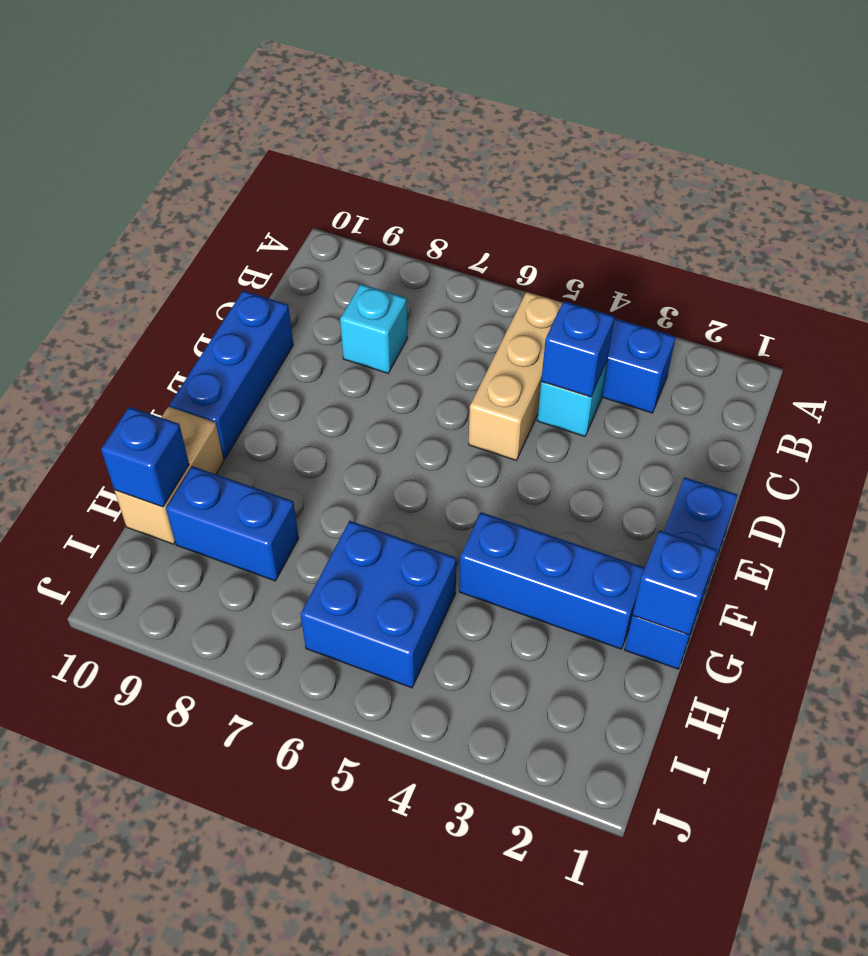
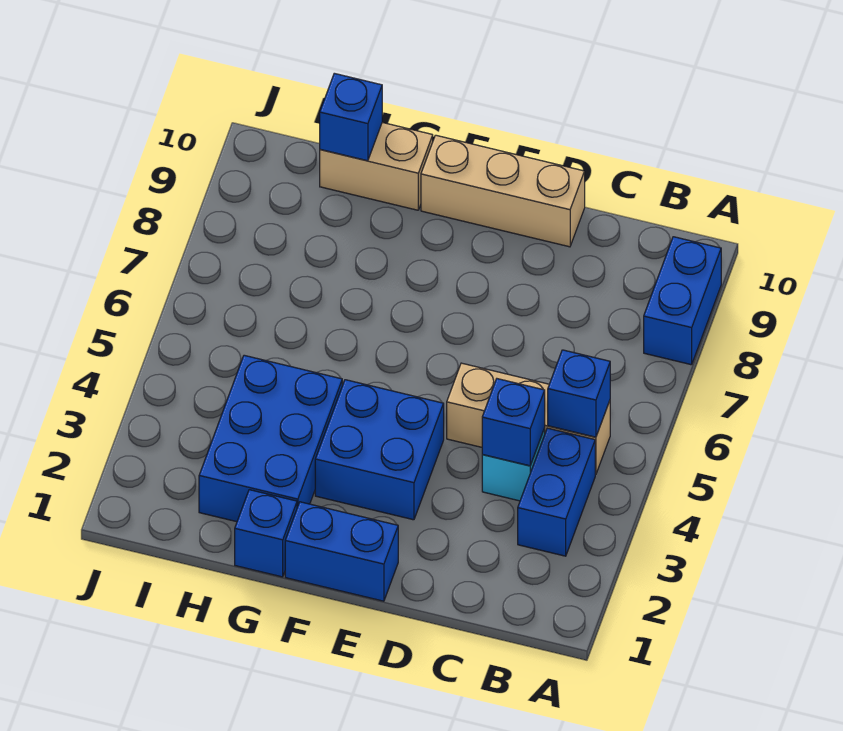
cyan 1x1 brick [340,284,408,373] -> none
blue 1x3 brick [170,291,293,459] -> tan 1x3 brick [421,135,585,247]
blue 1x1 brick [633,530,717,635] -> blue 1x1 brick moved to [548,350,610,437]
blue 1x3 brick [459,512,645,649] -> blue 2x3 brick [199,355,342,522]
blue 2x2 brick [300,521,456,688] -> blue 2x2 brick moved to [315,380,444,520]
blue 1x2 brick [166,466,299,581] -> blue 1x2 brick moved to [644,237,721,365]

